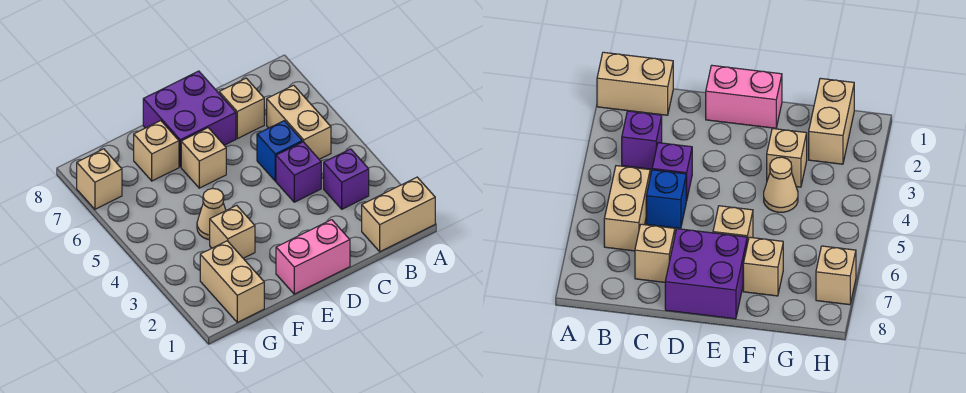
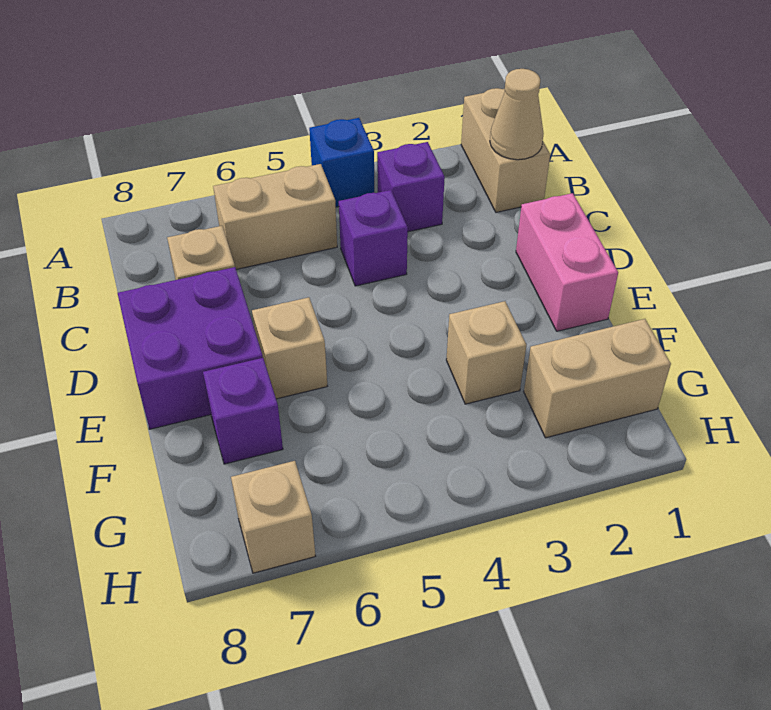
blue 1x1 brick [257,121,302,181] -> blue 1x1 brick moved to [309,118,374,207]
tan 1x1 cone [197,188,226,240] -> tan 1x1 cone moved to [490,69,544,160]
tan 1x1 brick [134,121,179,181] -> purple 1x1 brick [203,358,283,464]

